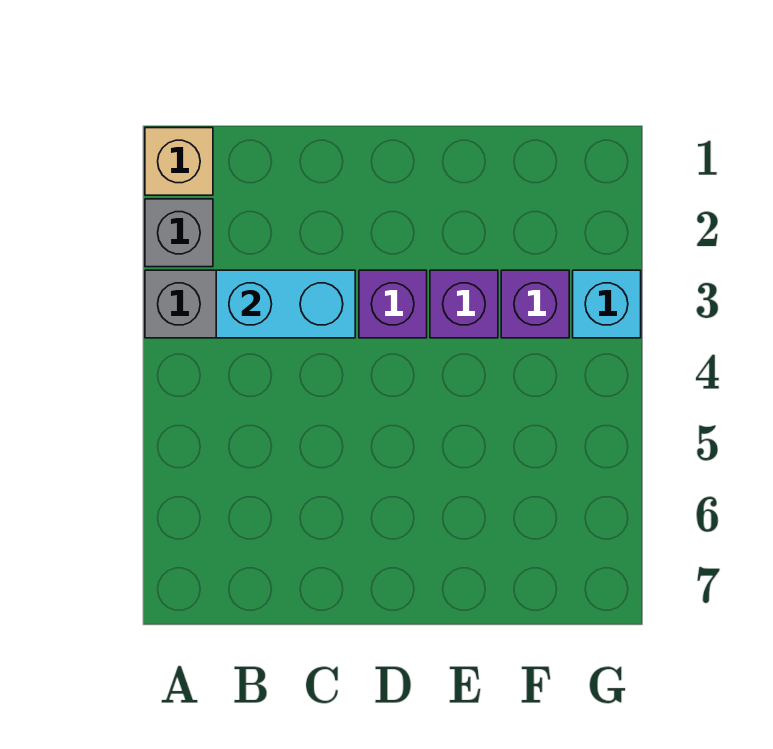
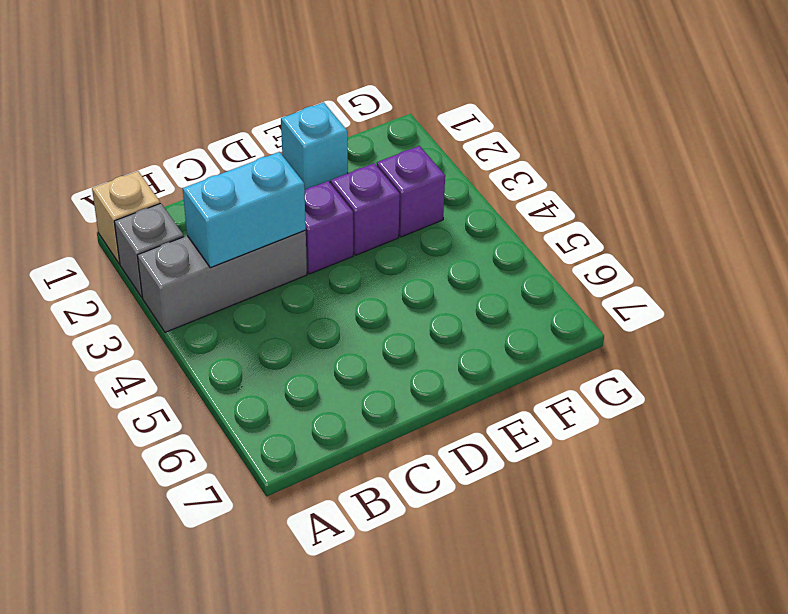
cyan 1x1 brick [573,270,641,338] -> cyan 1x1 brick moved to [281,102,348,190]

